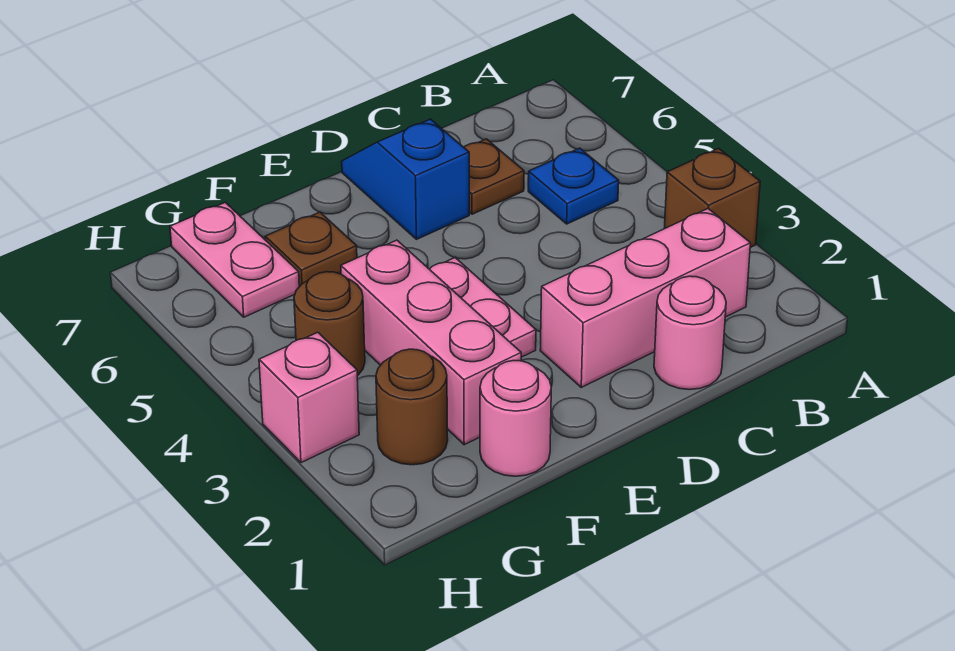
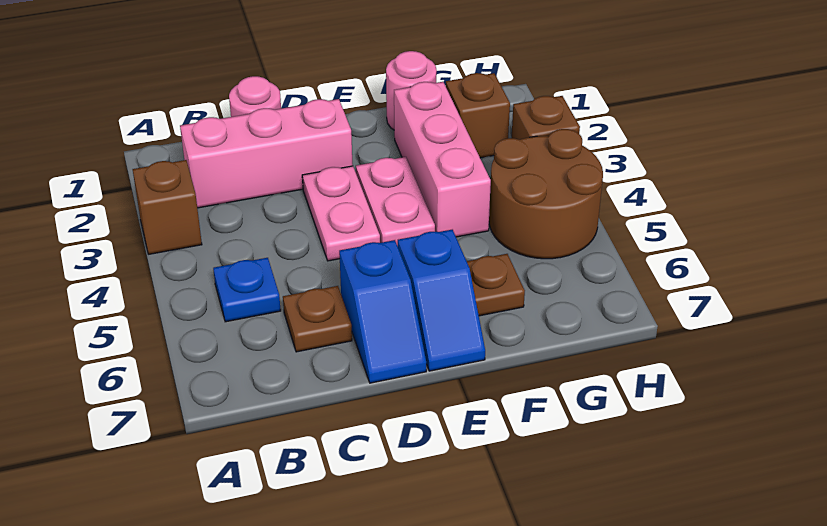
none -> blue 1x2 slope [398,230,485,371]
brown 1x1 round brick [376,349,448,465] -> brown 1x1 brick [446,73,510,158]
brown 1x1 round brick [294,272,365,376] -> brown 2x2 round brick [489,129,603,259]
pink 1x2 plate [170,202,299,317] -> pink 1x2 plate moved to [302,166,380,261]
pink 1x1 brick [259,332,359,463] -> brown 1x1 brick [512,96,580,140]

